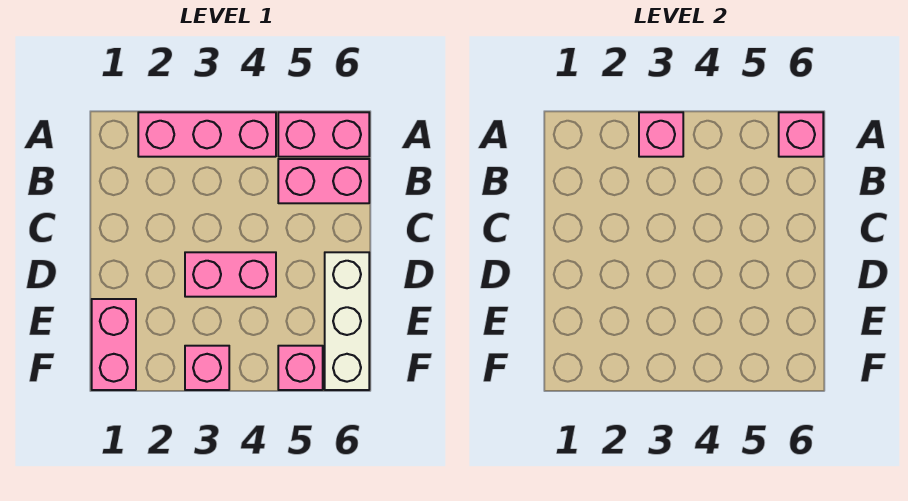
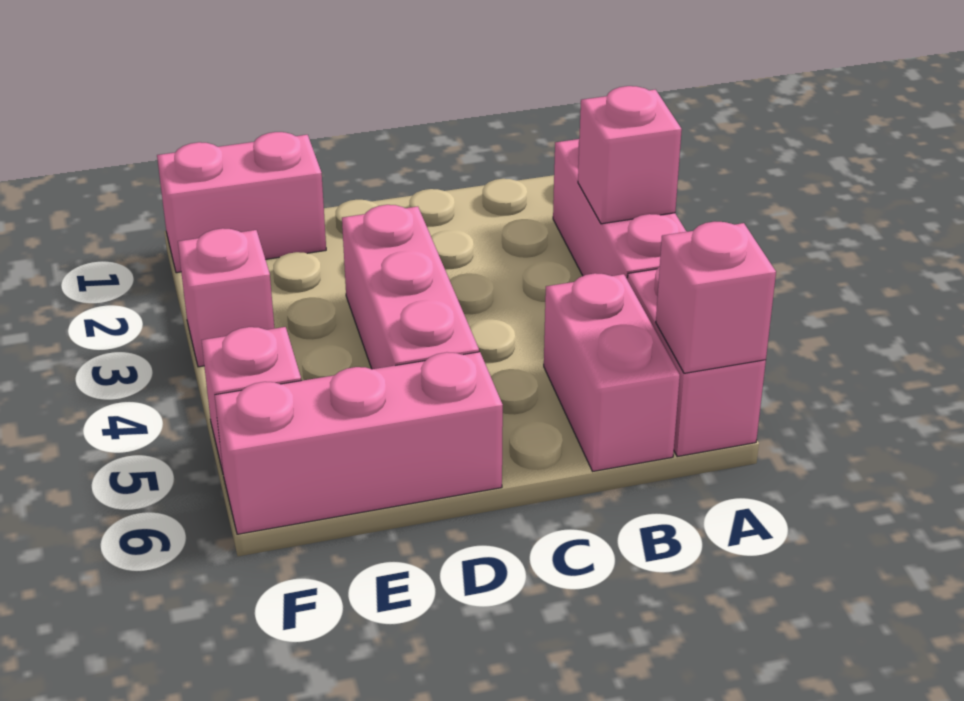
pink 1x2 brick [185,252,276,297] -> pink 1x3 brick [342,205,479,369]
white 1x3 brick [325,252,369,390] -> pink 1x3 brick [215,352,503,534]

